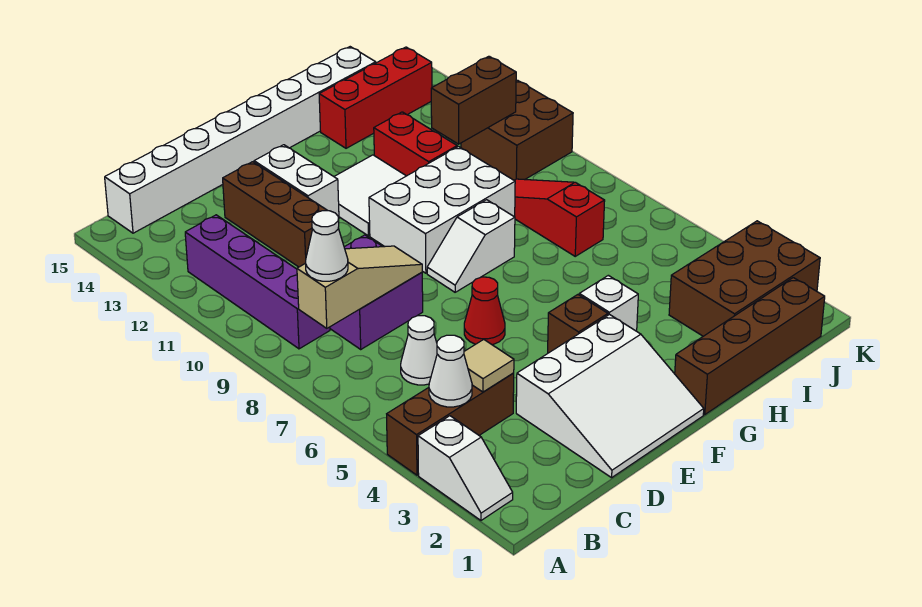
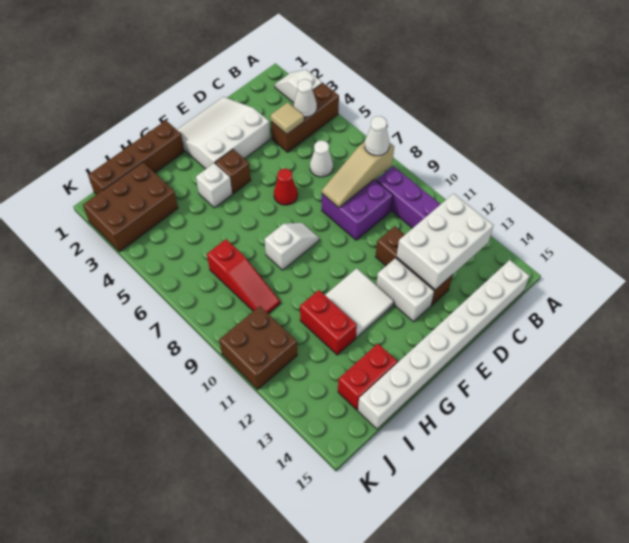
white 2x3 brick [369,147,515,273] -> white 2x3 brick moved to [397,194,493,290]
red 1x3 brick [319,47,432,148] -> red 1x2 brick [338,344,397,410]
brown 1x2 brick [431,56,516,144] -> none

